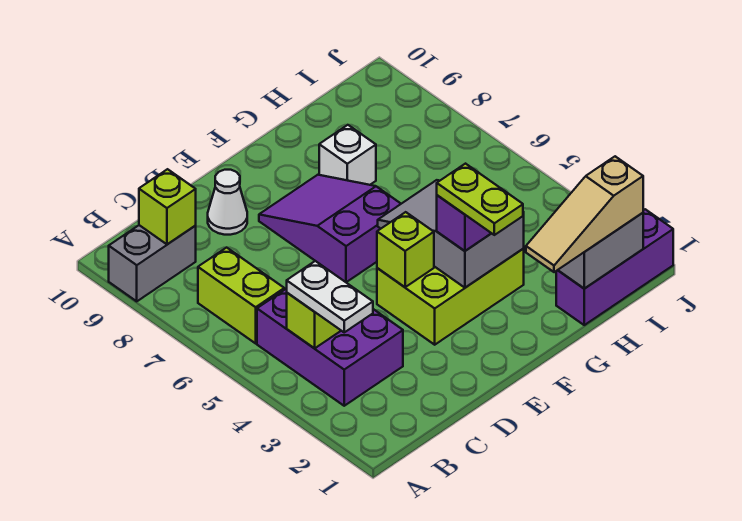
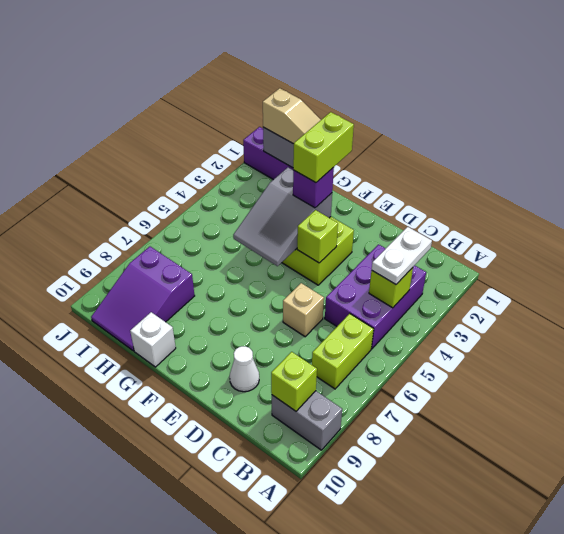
none -> tan 1x1 brick [283,283,324,337]
purple 2x3 slope [259,175,401,282] -> purple 2x3 slope moved to [91,247,195,351]
lime 1x2 plate [437,164,523,235] -> lime 1x2 brick [293,112,354,183]
white 1x1 brick [319,125,376,185] -> white 1x1 brick moved to [130,312,176,367]

